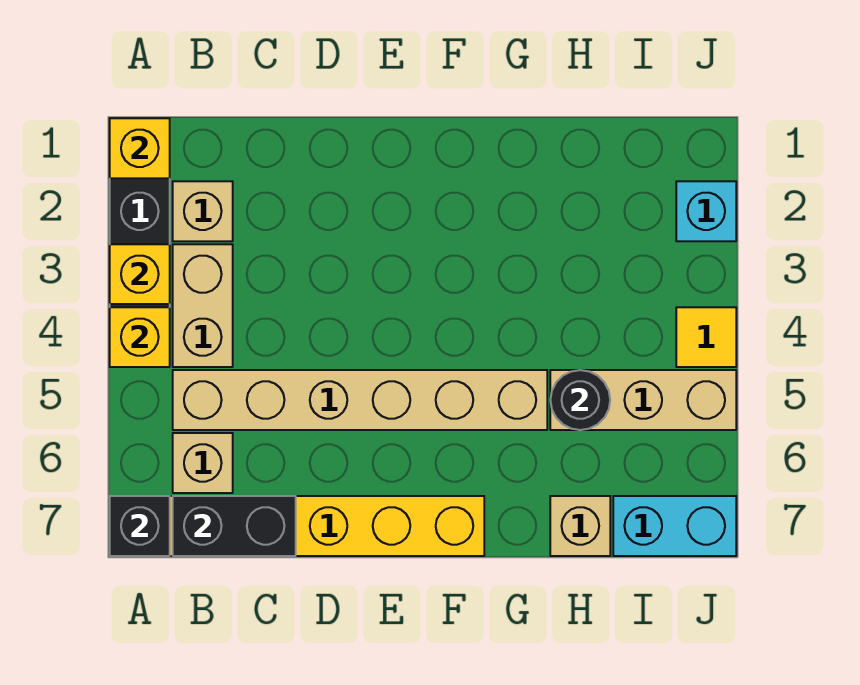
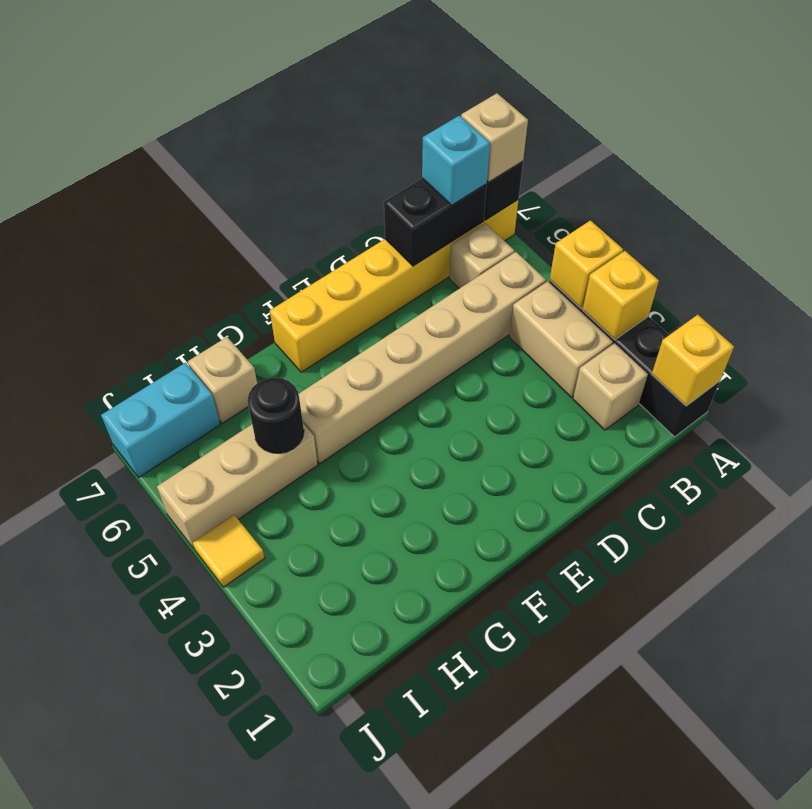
none -> tan 1x1 brick [461,93,528,182]
cyan 1x1 brick [676,181,736,241] -> cyan 1x1 brick moved to [422,116,490,205]

